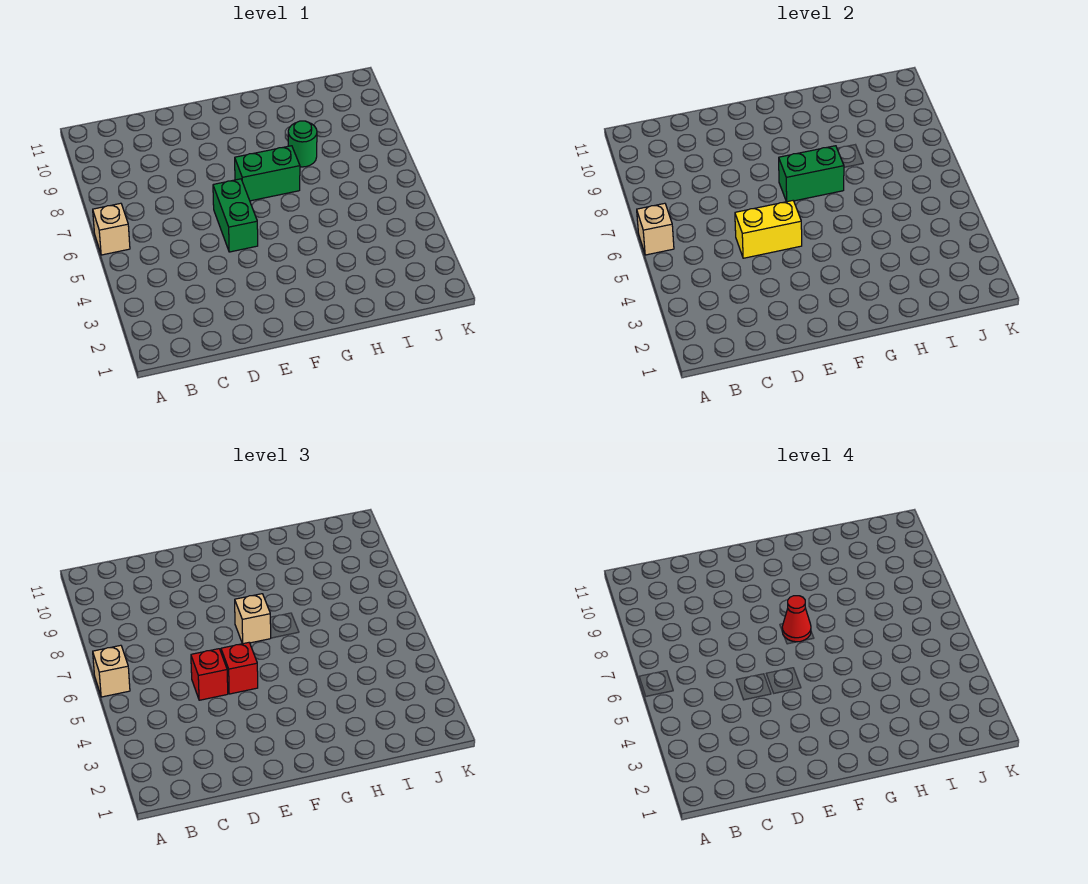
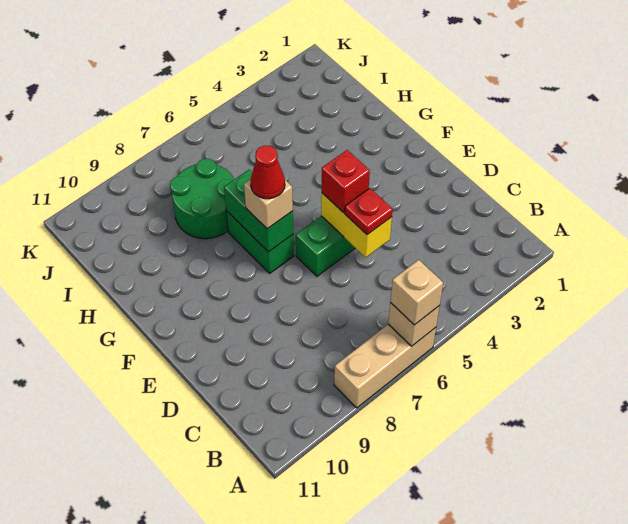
tan 1x1 brick [93,203,130,255] -> tan 1x3 brick [334,324,436,408]
red 1x1 brick [191,649,228,700] -> red 1x1 plate [345,188,393,235]
green 1x1 round brick [288,121,317,167] -> green 2x2 round brick [170,159,234,239]

